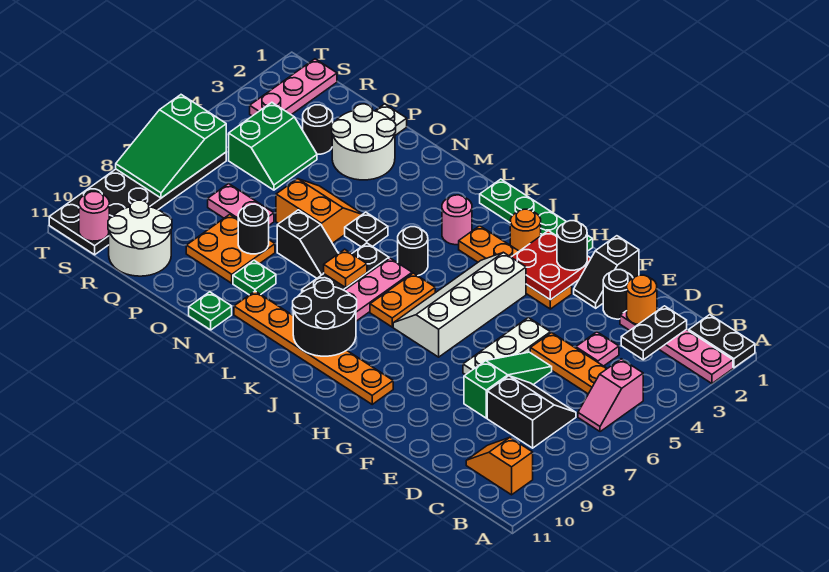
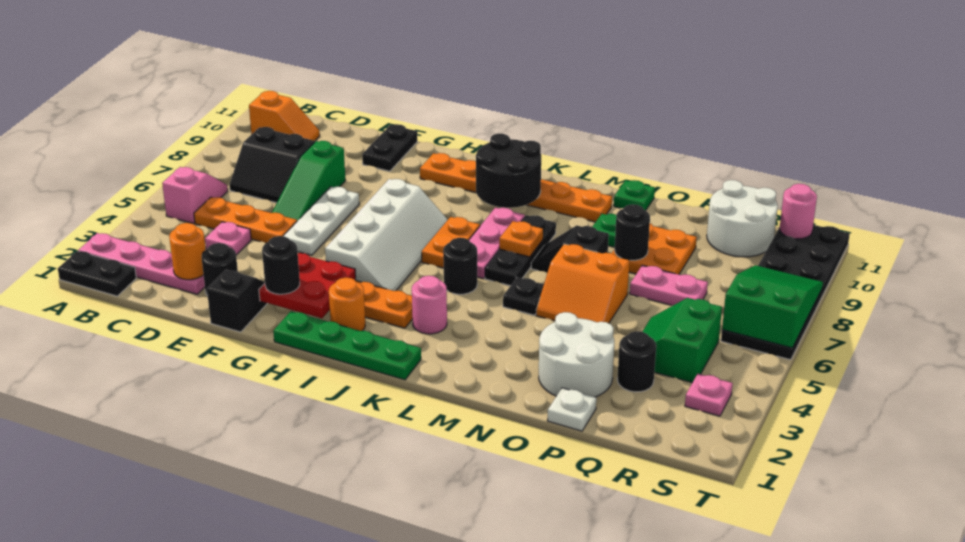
black 1x2 plate [621,306,687,360] -> black 1x2 plate moved to [362,124,417,171]
pink 1x3 plate [250,59,337,116] -> pink 1x1 plate [685,374,733,416]

